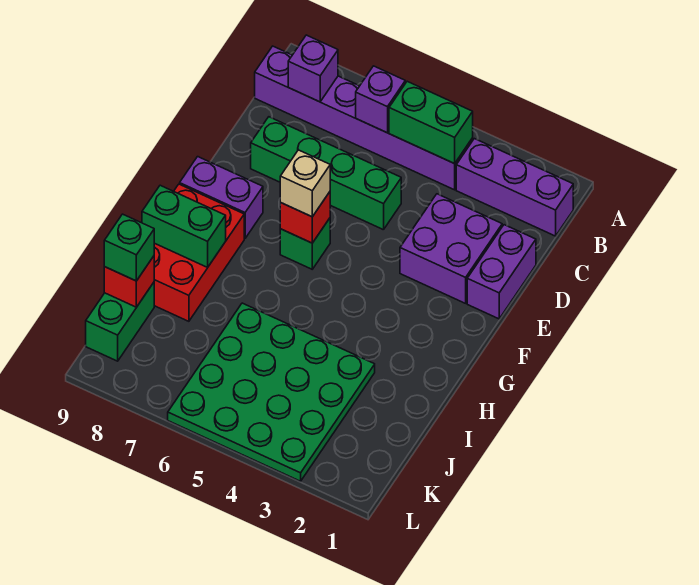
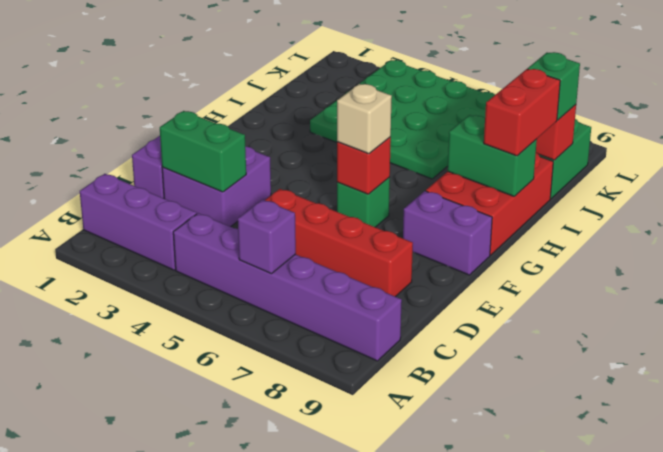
green 1x2 brick [389,81,473,164] -> green 1x2 brick moved to [160,111,246,192]
purple 1x1 brick [288,35,338,102] -> none
green 1x4 brick [251,117,401,230] -> red 1x4 brick [265,189,413,297]
none -> red 1x2 brick [484,69,560,156]

